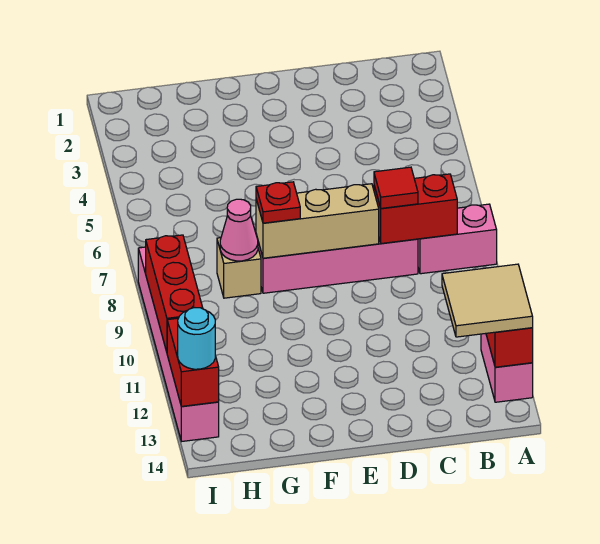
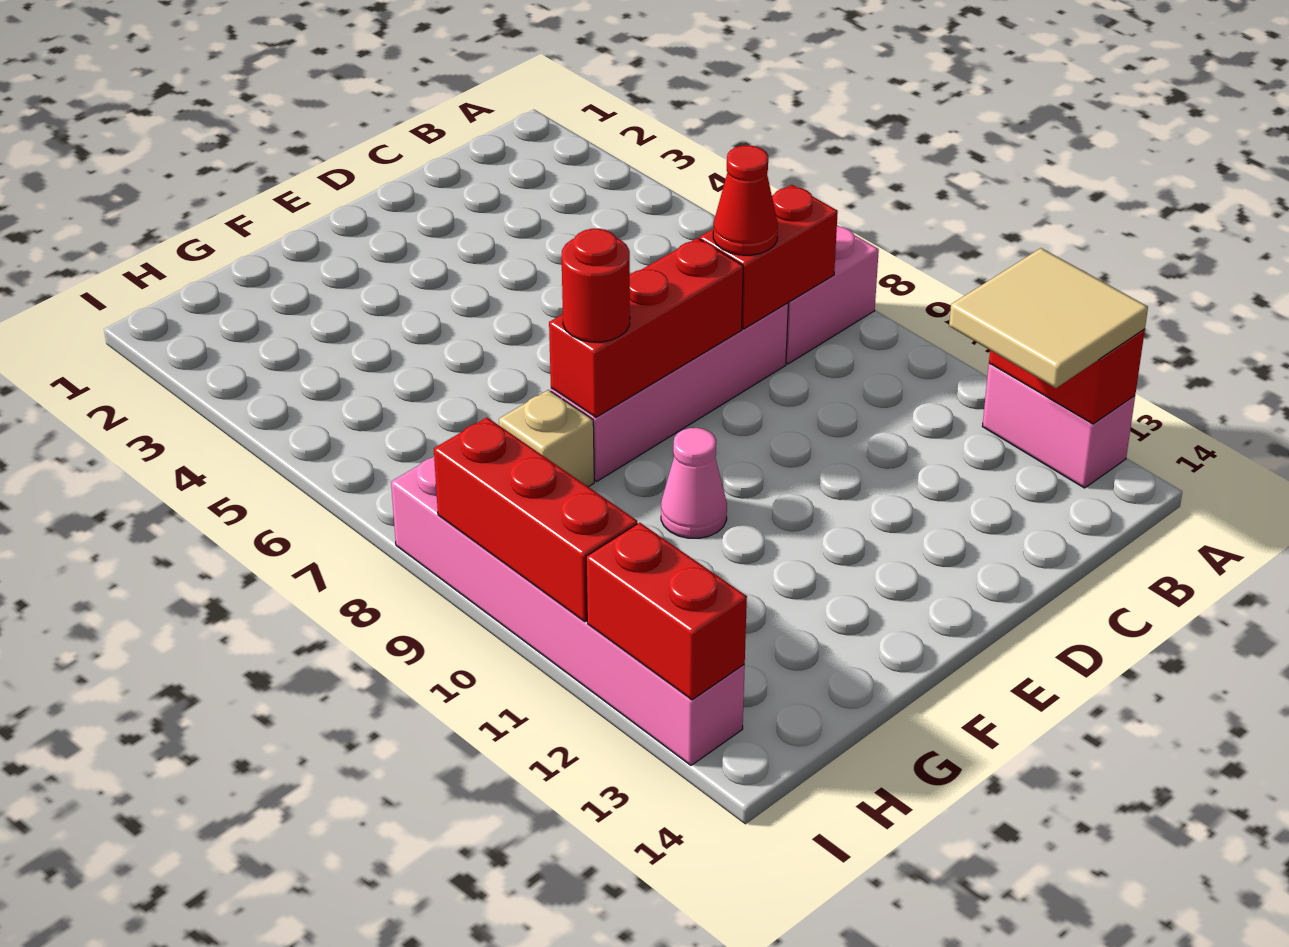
red 1x1 tile [374,167,418,208] -> red 1x1 cone [713,145,778,255]
tan 1x3 brick [256,184,379,258] -> red 1x3 brick [549,238,743,417]
red 1x1 plate [256,182,300,223] -> red 1x1 round brick [561,229,630,342]
pink 1x1 cone [220,199,258,261] -> pink 1x1 cone moved to [661,428,727,538]
cyan 1x1 round brick [178,308,216,369] -> none

